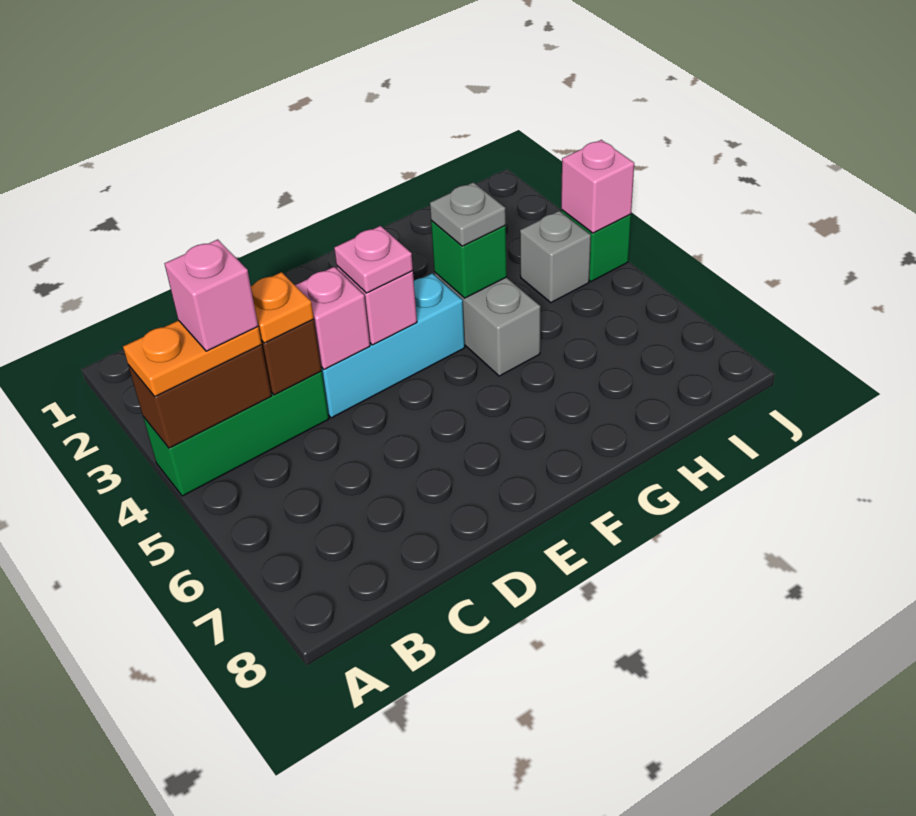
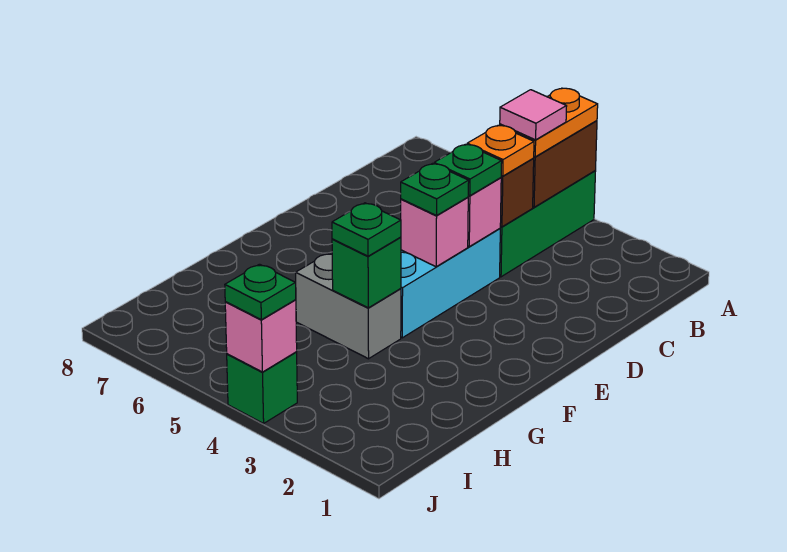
pink 1x1 brick [165,239,258,351] -> pink 1x1 tile [500,90,567,140]
none -> green 1x1 plate [434,144,502,196]
pink 1x1 plate [334,226,413,293] -> green 1x1 plate [401,164,469,216]
grey 1x1 plate [430,182,506,246] -> green 1x1 plate [332,203,401,256]
grey 1x1 brick [520,211,591,303] -> none
none -> green 1x1 plate [225,264,296,320]

